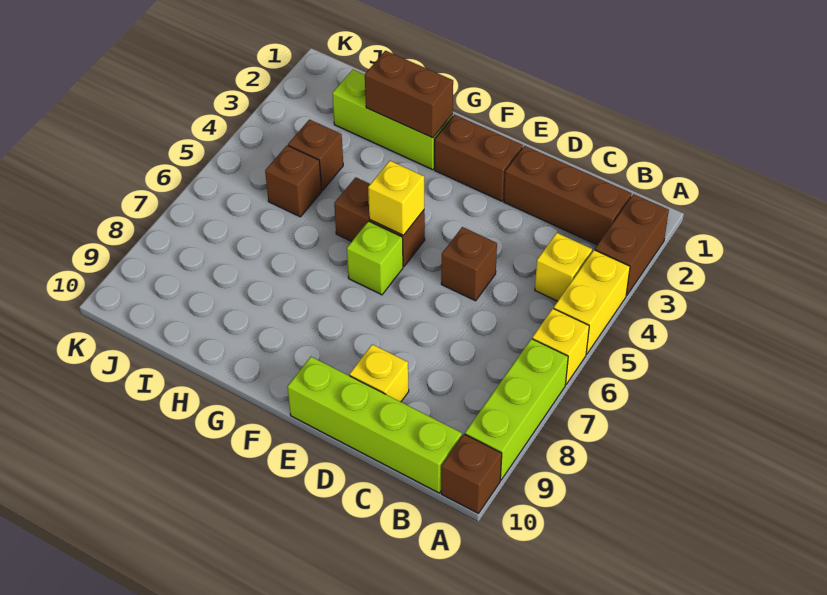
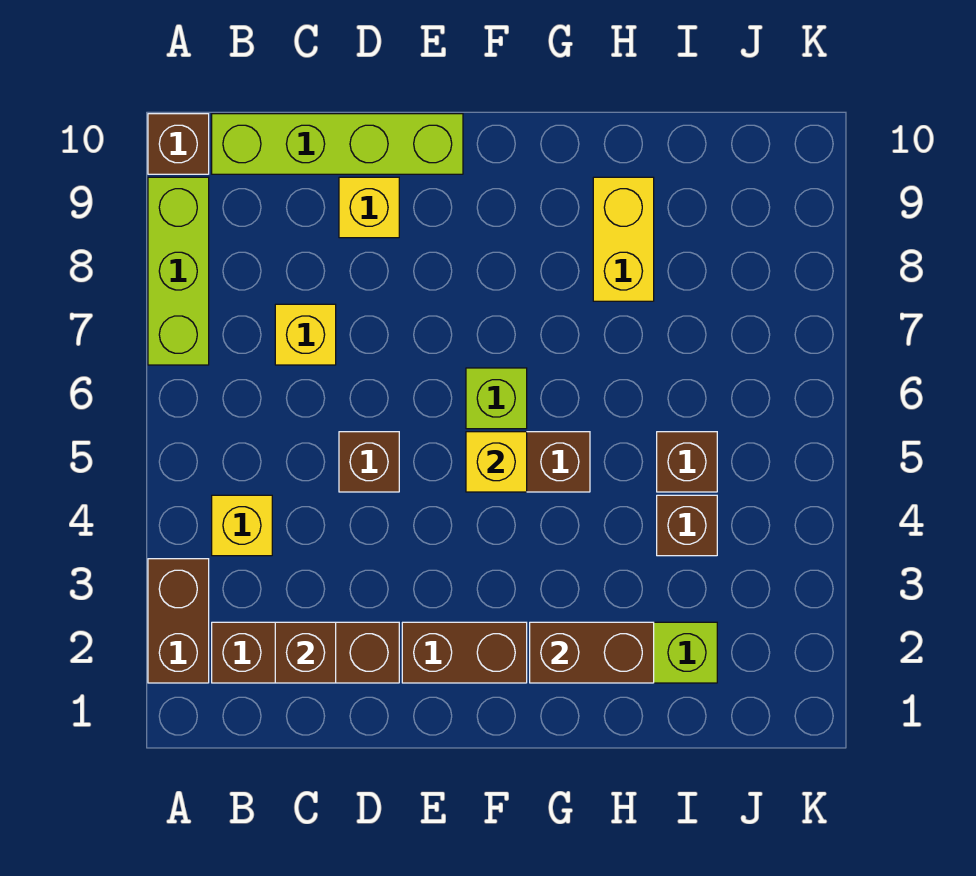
yellow 1x2 brick [554,250,630,354] -> yellow 1x2 brick moved to [593,177,654,301]
yellow 1x1 brick [532,308,589,384] -> yellow 1x1 brick moved to [275,304,336,365]
none -> brown 1x1 brick [275,622,336,683]

